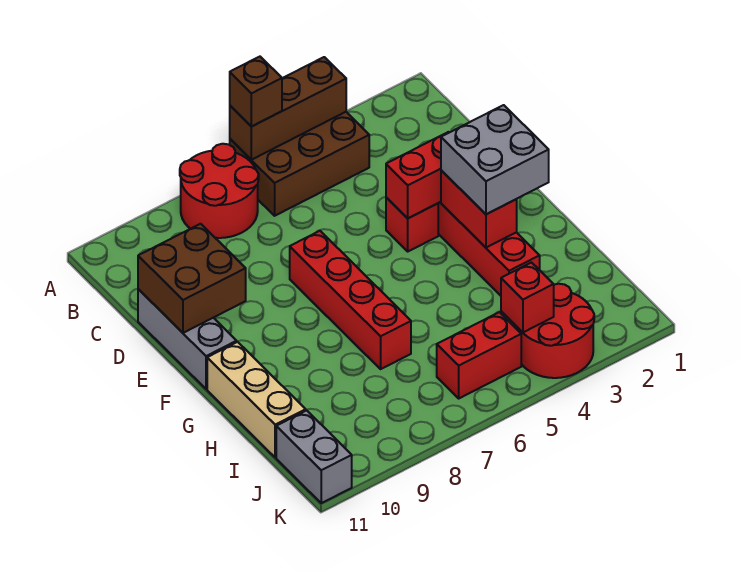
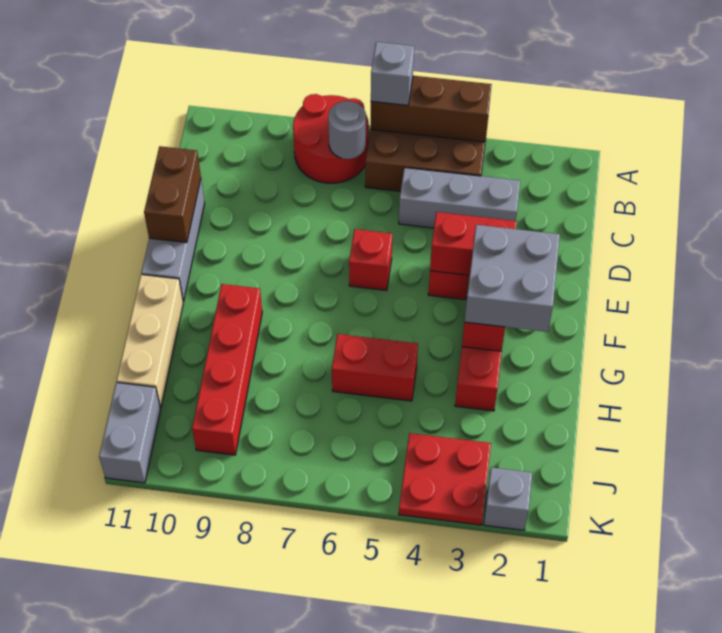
brown 1x1 brick [230,57,282,127] -> grey 1x1 brick [371,42,414,105]
none -> grey 1x1 round brick [328,101,366,159]
none -> grey 1x3 brick [399,168,520,228]
brown 2x2 brick [138,224,246,333] -> brown 1x2 brick [144,146,201,243]
red 1x4 brick [290,231,411,369] -> red 1x4 brick moved to [192,284,262,455]
red 2x2 round brick [516,284,594,378] -> red 2x2 plate [399,433,491,525]
red 1x1 brick [501,263,554,332] -> red 1x1 brick moved to [349,229,392,290]
red 1x2 brick [437,312,521,398] -> red 1x2 brick moved to [332,334,418,401]
none -> grey 1x1 brick [484,467,532,530]

